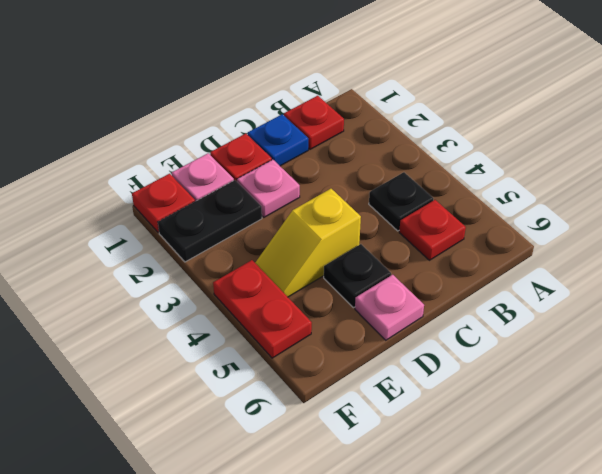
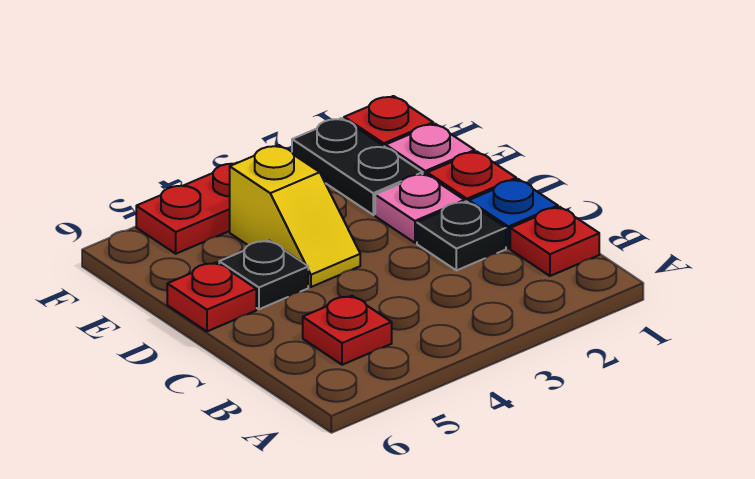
black 1x1 plate [369,172,433,231] -> black 1x1 plate moved to [417,201,506,270]
yellow 1x2 slope [255,189,361,297] -> yellow 1x2 slope turned to [230,145,360,287]
pink 1x1 plate [355,275,424,340] -> red 1x1 plate [167,262,256,331]

